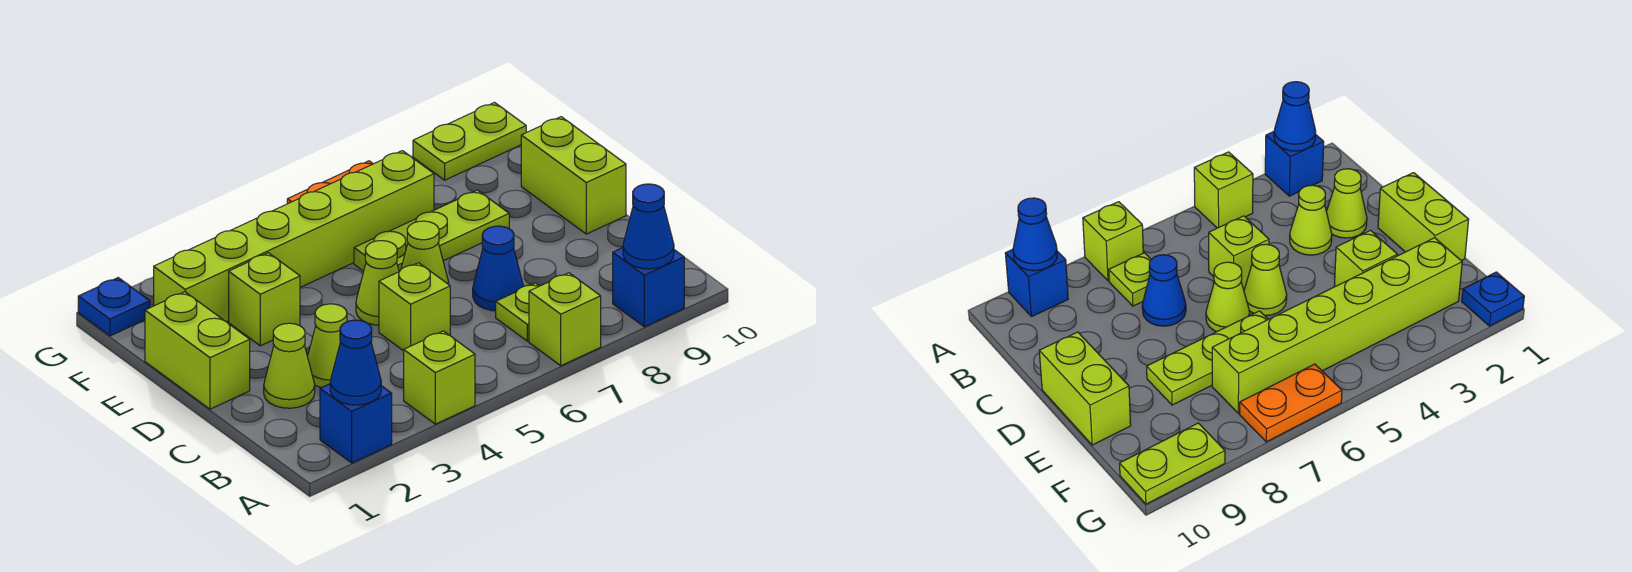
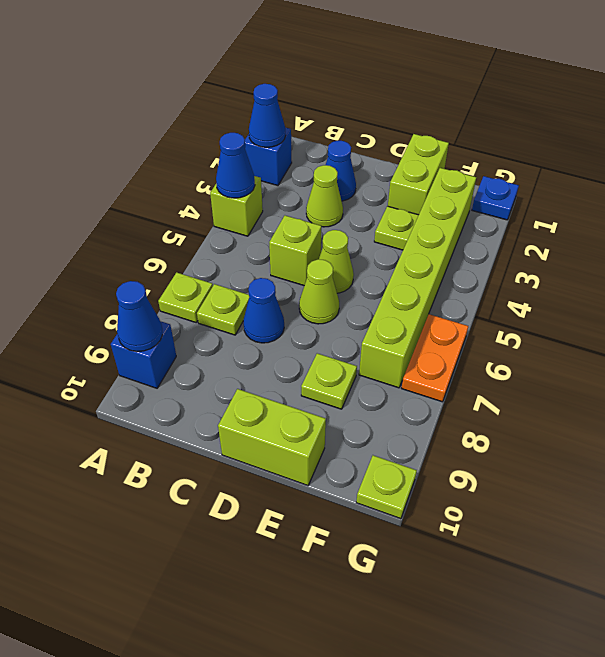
none -> blue 1x1 cone [216,133,255,198]
lime 1x1 brick [529,273,601,366] -> lime 1x1 plate [158,272,213,322]
lime 1x1 cone [264,323,315,408] -> blue 1x1 cone [326,141,356,201]
lime 1x2 brick [145,292,250,409] -> lime 1x2 brick turned to [388,134,449,215]
lime 1x1 brick [229,253,300,346] -> lime 1x1 plate [374,206,419,250]
lime 1x3 plate [354,190,509,272] -> lime 1x1 plate [301,353,357,409]
lime 1x2 plate [413,103,526,180] -> lime 1x1 plate [356,455,417,519]

